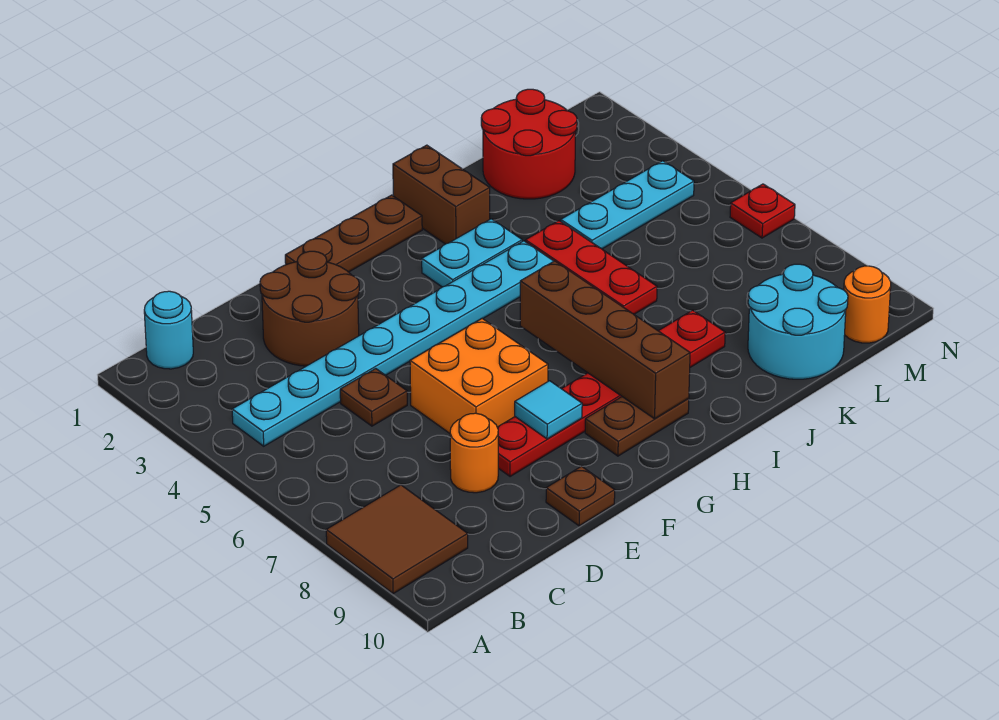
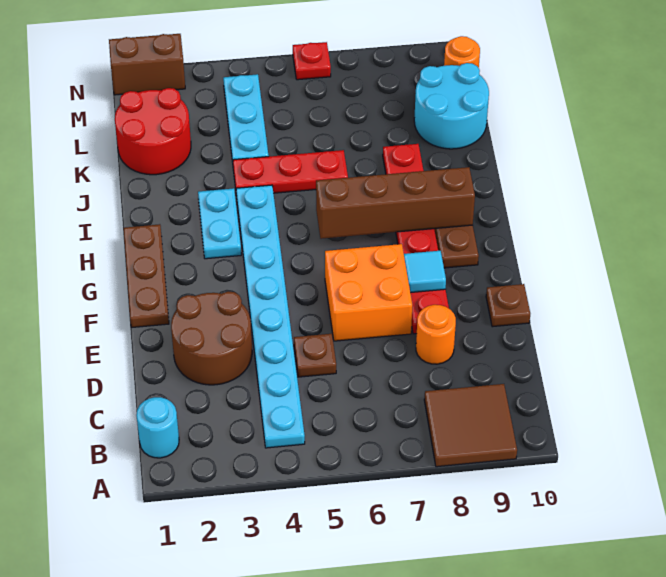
brown 1x2 brick [393,145,490,244] -> brown 1x2 brick moved to [109,34,185,95]

